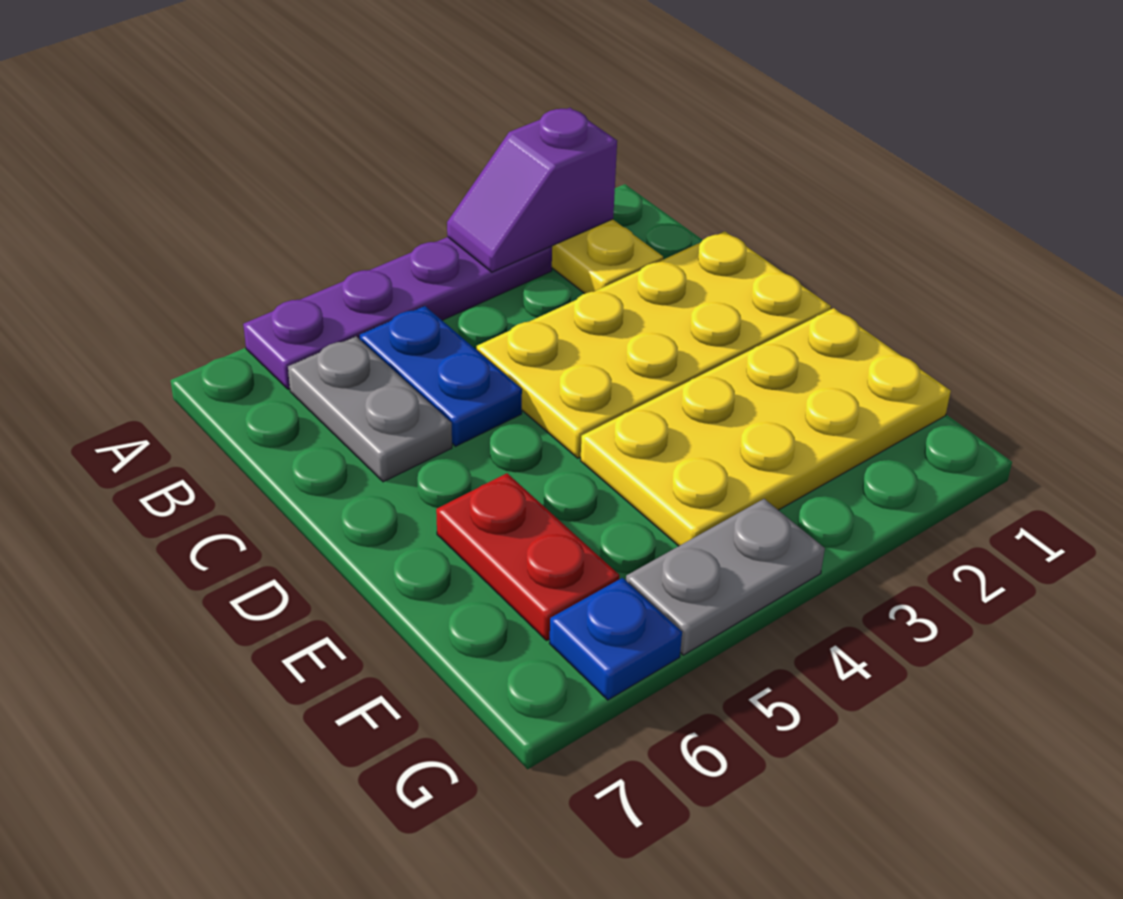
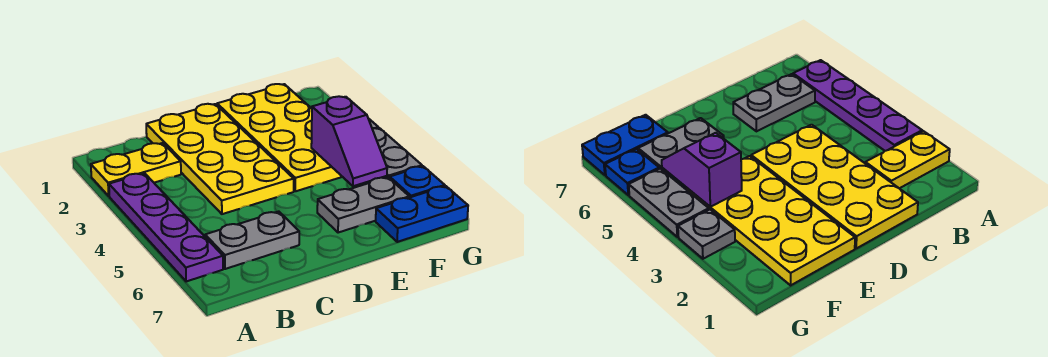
purple 1x2 slope [447,108,617,272] -> purple 1x2 slope moved to [311,96,387,186]
blue 1x2 plate [359,306,522,446] -> blue 1x2 plate moved to [376,186,468,242]
red 1x2 plate [436,473,620,640] -> grey 1x2 plate [317,177,409,233]
none -> grey 1x1 plate [678,210,735,259]

